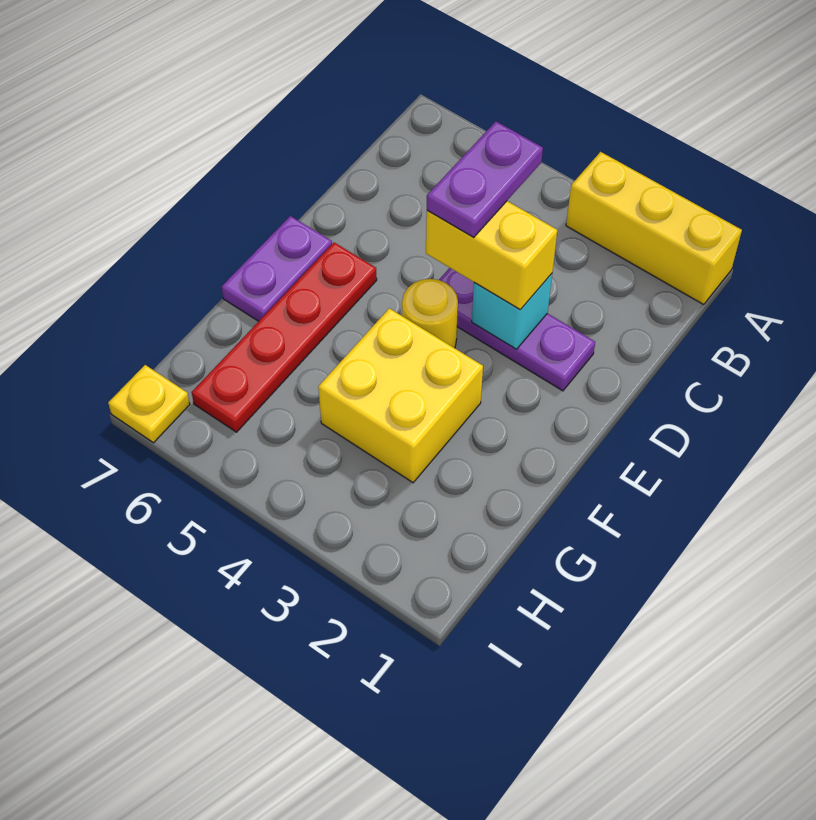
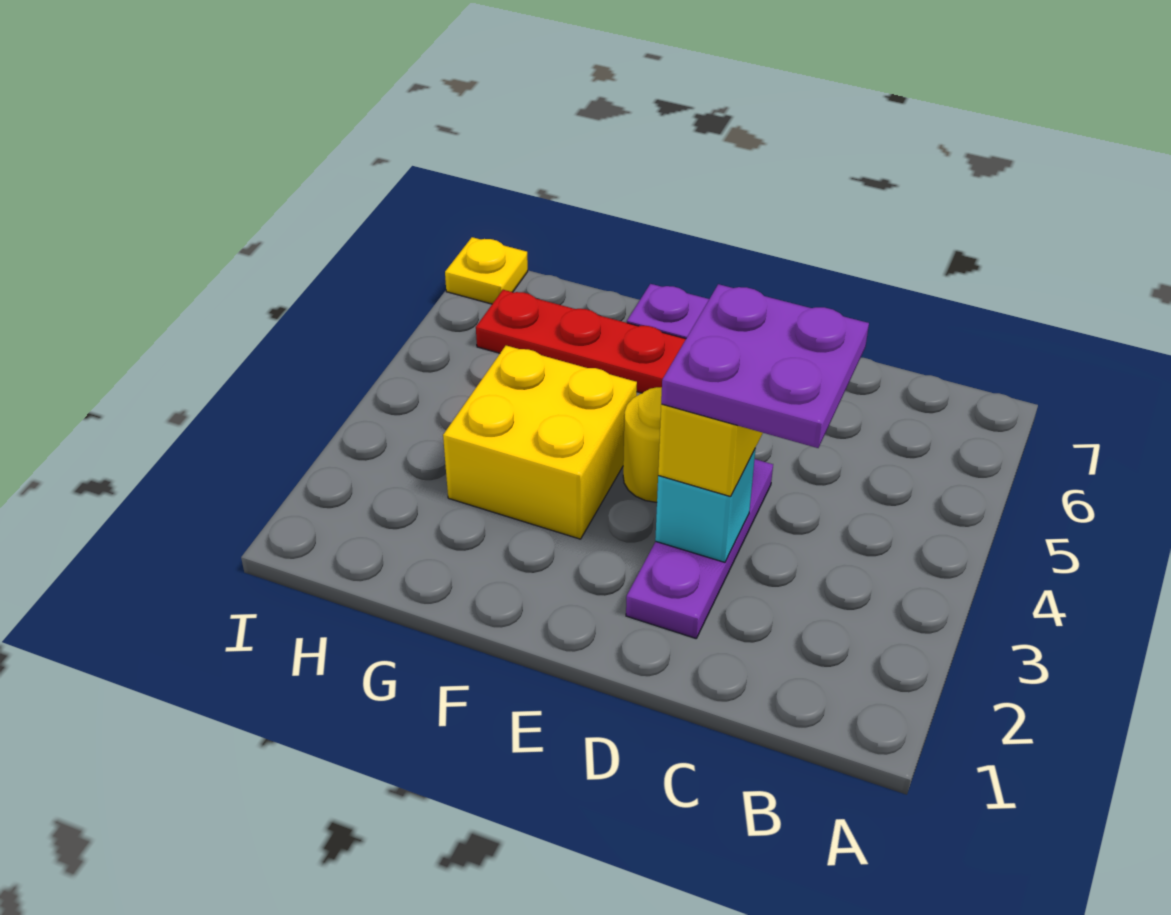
yellow 1x3 brick [566,152,742,305] -> none
purple 1x2 plate [427,122,543,237] -> purple 2x2 plate [661,284,869,448]

